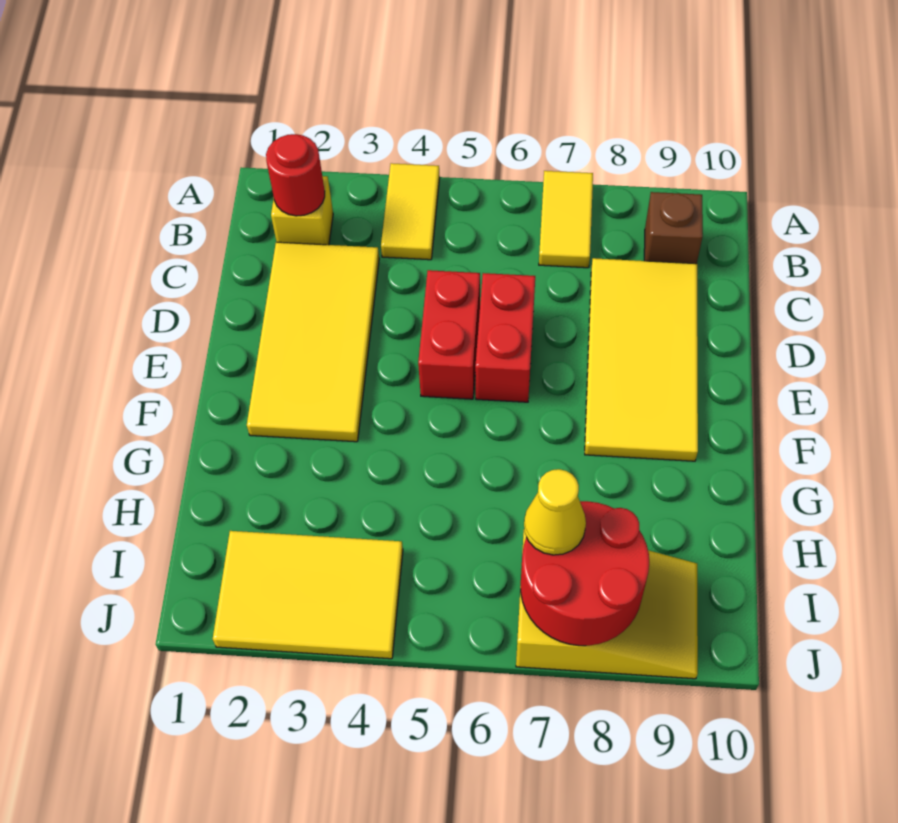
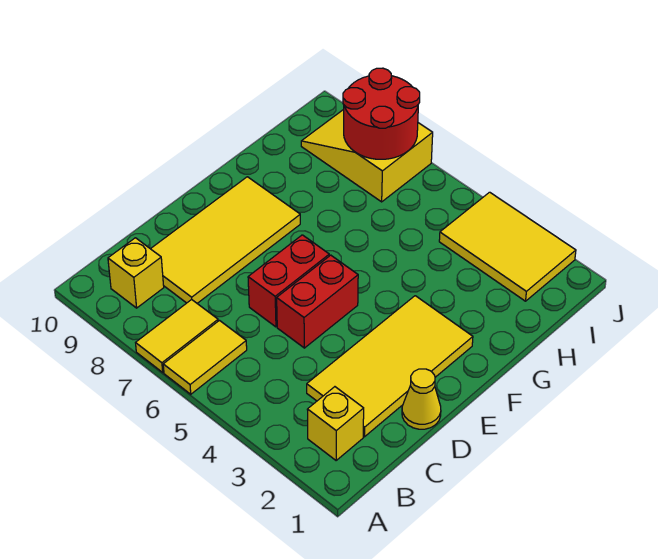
yellow 1x2 tile [381,163,440,260] -> yellow 1x2 tile moved to [163,320,247,394]
red 1x1 round brick [266,134,325,216] -> none
brown 1x1 brick [644,192,703,264] -> yellow 1x1 brick [108,238,164,308]
yellow 1x1 cone [524,469,586,555] -> yellow 1x1 cone moved to [402,369,441,429]

